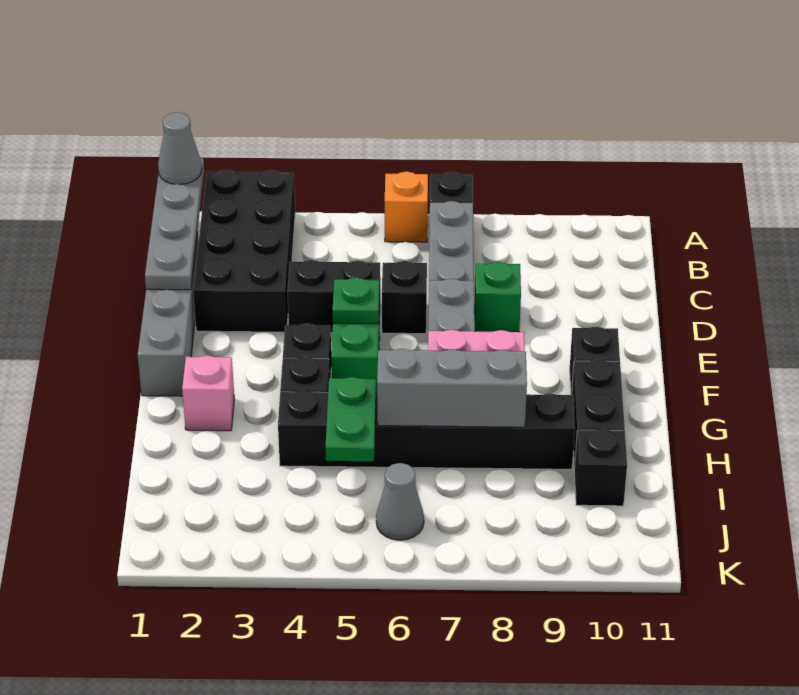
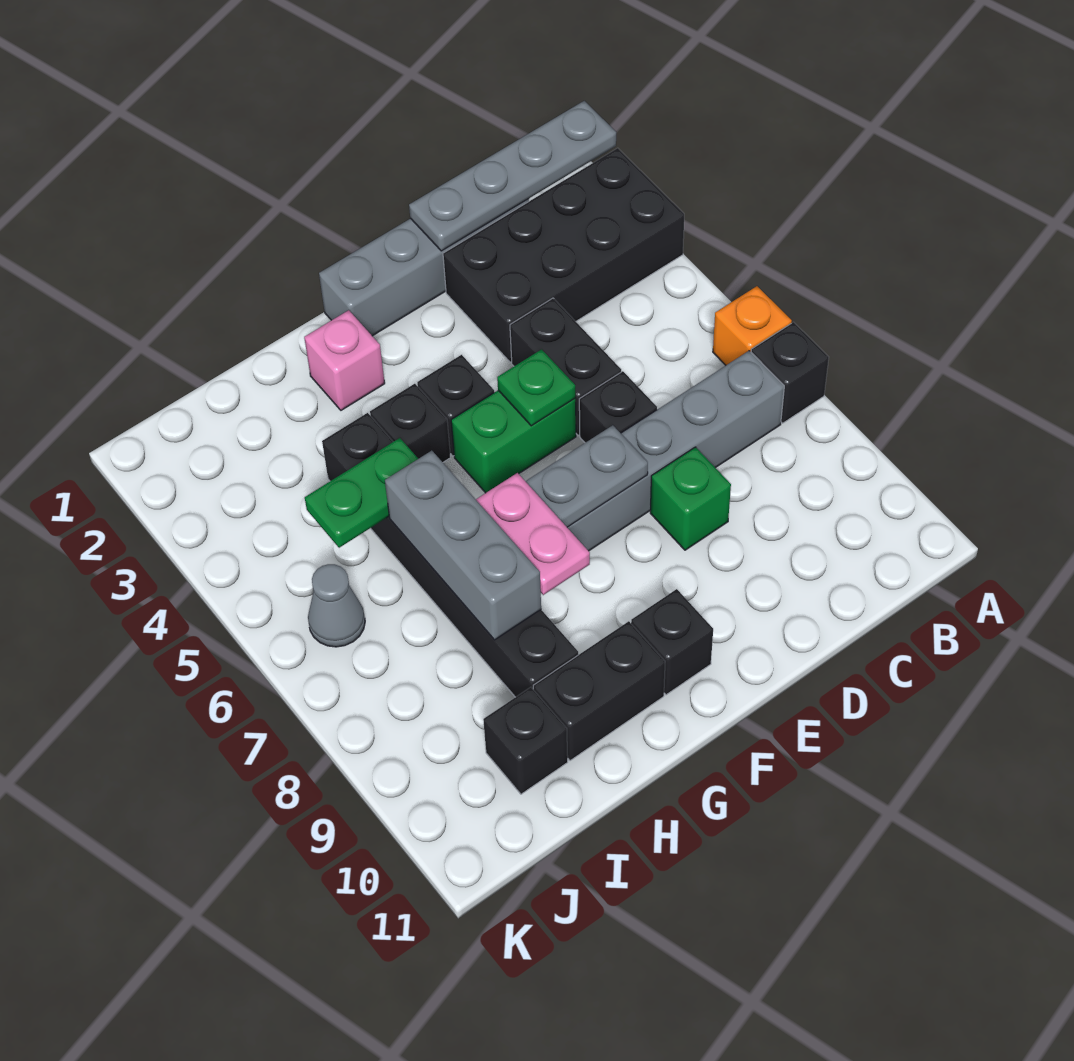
grey 1x1 cone [158,112,202,185] -> none

